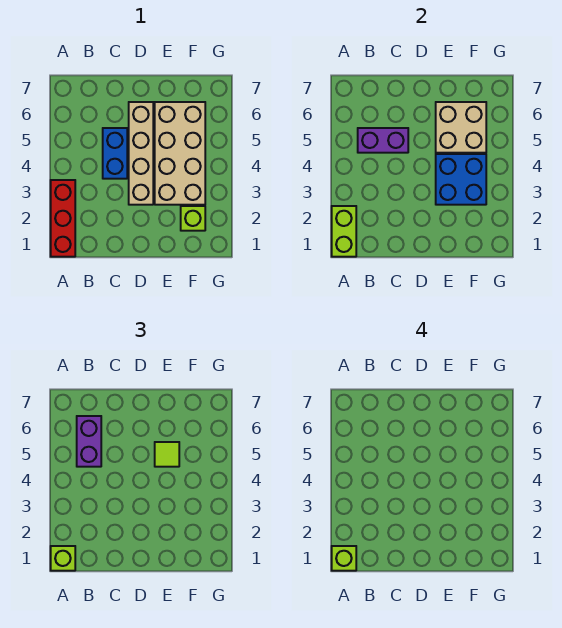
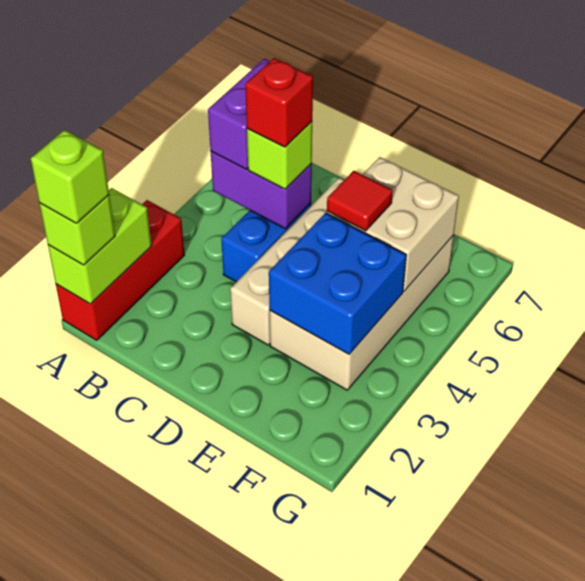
none -> red 1x1 brick [245,58,313,147]
lime 1x1 tile [155,442,179,467] -> red 1x1 tile [327,171,393,231]
lime 1x1 brick [181,206,205,231] -> lime 1x1 brick moved to [247,122,312,189]

